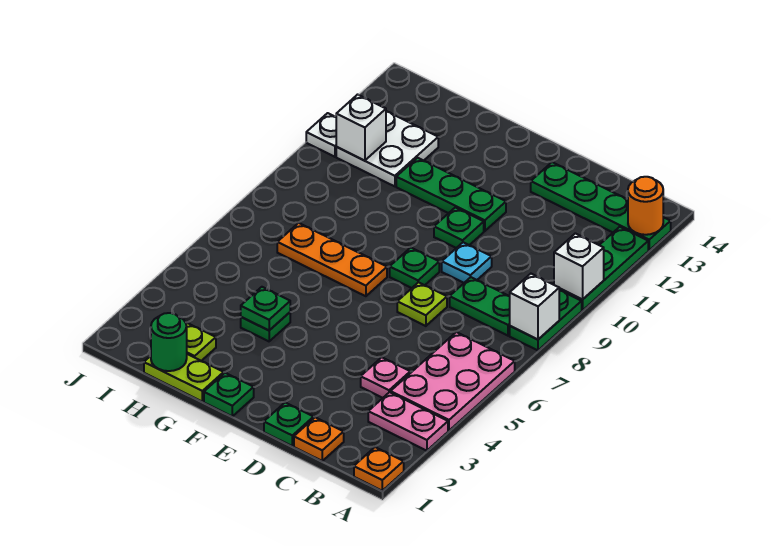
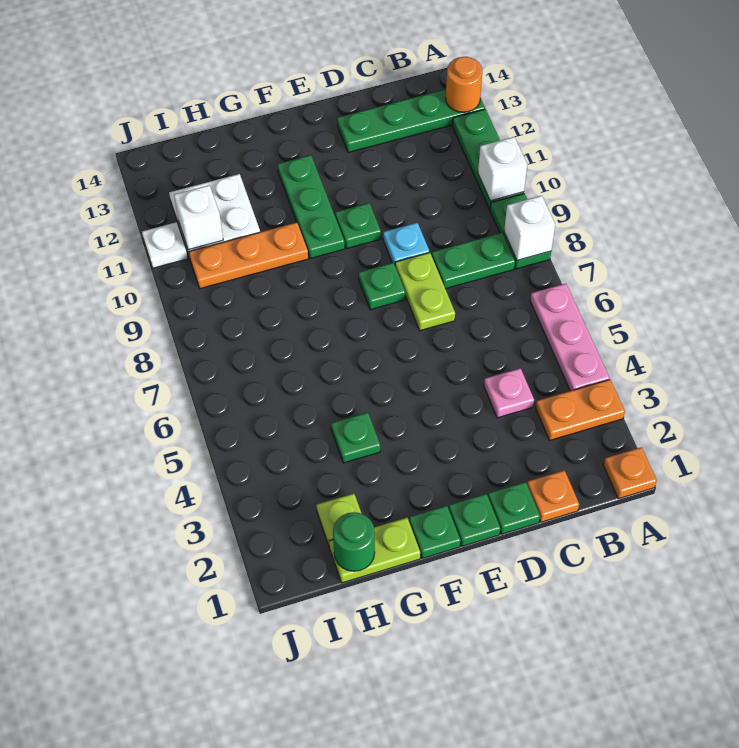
pink 1x2 plate [368,392,448,451] -> orange 1x2 plate [536,380,625,440]
pink 2x3 plate [391,332,515,431] -> pink 1x3 plate [530,283,610,391]
lime 1x1 plate [397,282,447,326] -> lime 1x2 plate [395,253,455,331]
green 1x3 plate [396,158,506,231] -> green 1x3 plate turned to [277,155,345,259]
orange 1x3 plate [277,223,387,296] -> orange 1x3 plate moved to [189,222,308,289]
green 1x1 plate [241,287,290,330] -> green 1x1 plate moved to [449,494,500,546]

